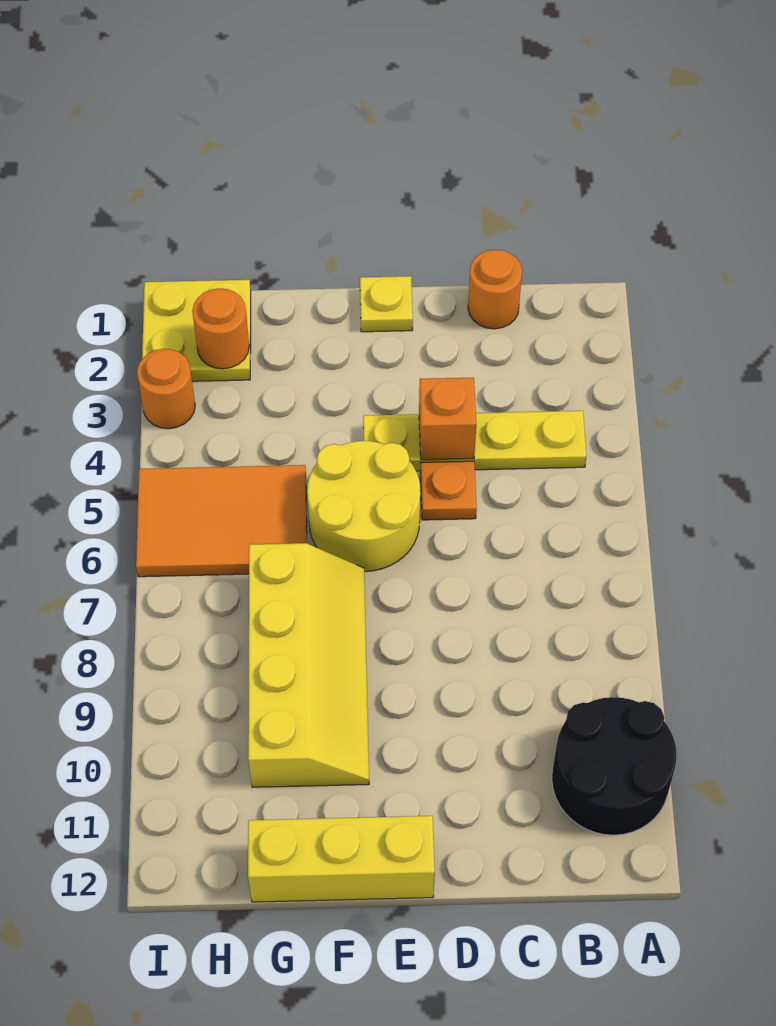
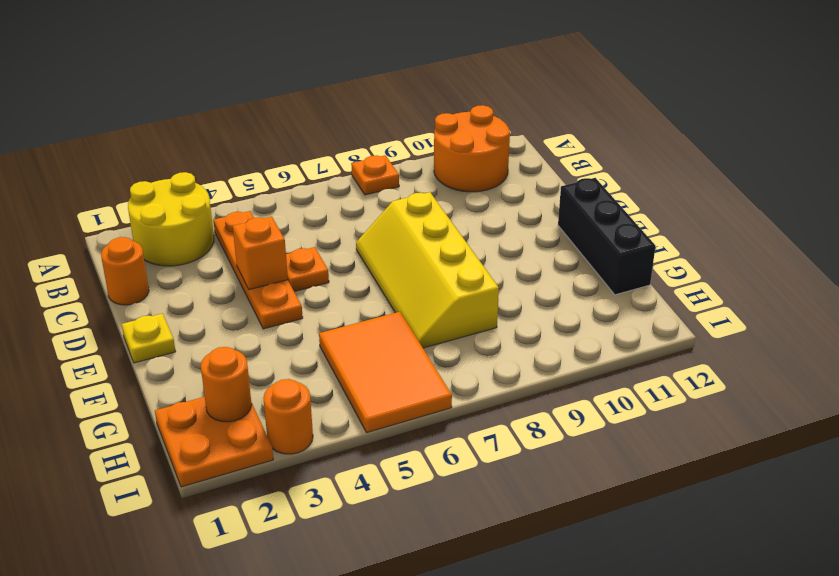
none -> orange 1x1 plate [351,155,399,195]
black 2x2 round brick [552,697,677,835] -> orange 2x2 round brick [434,105,510,192]
yellow 1x4 plate [363,411,587,471] -> orange 1x4 plate [213,211,303,329]
yellow 2x2 round brick [307,441,420,571] -> yellow 2x2 round brick moved to [128,172,214,266]
yellow 1x3 brick [248,816,435,902] -> black 1x3 brick [558,178,655,295]
yellow 2x4 slope [248,543,369,787] -> yellow 2x4 slope turned to [356,192,499,348]
yellow 2x2 plate [142,280,251,381] -> orange 2x2 plate [155,397,273,487]

